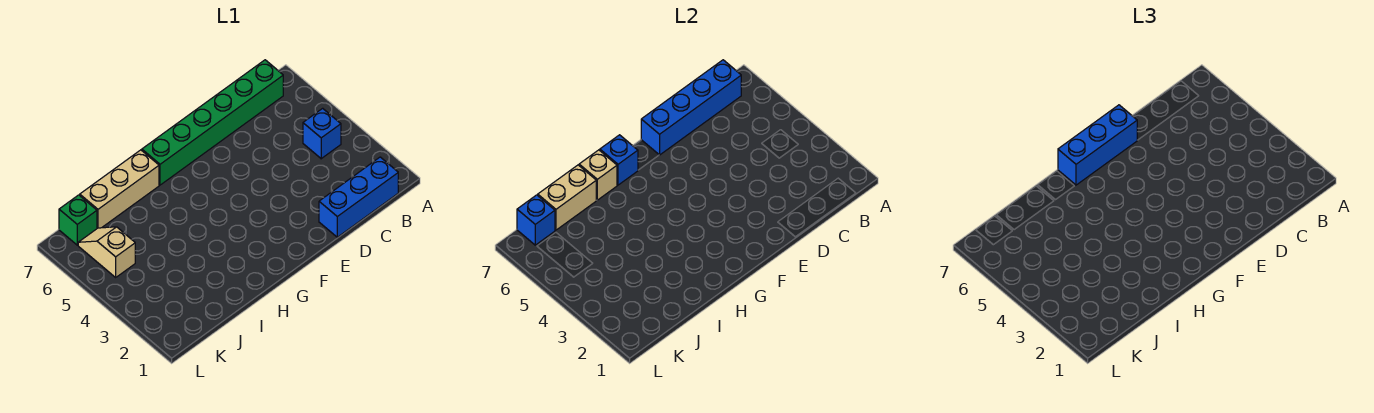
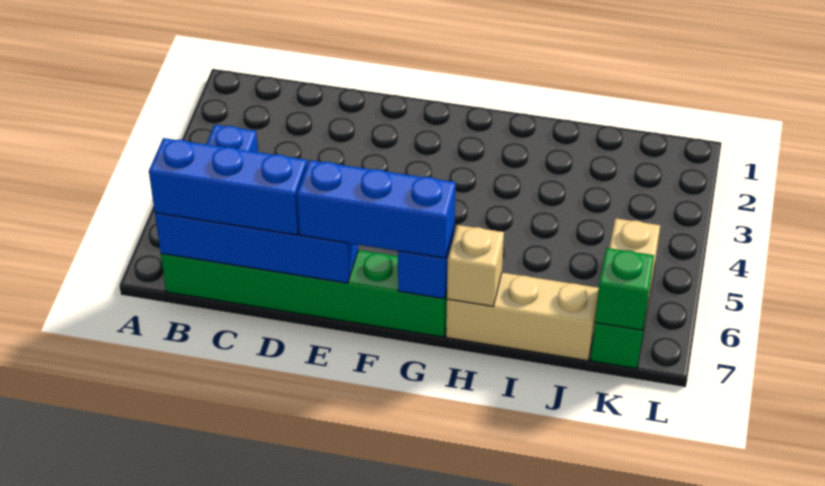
blue 1x3 brick [319,157,398,237] -> blue 1x3 brick moved to [149,138,307,235]
tan 1x2 brick [538,165,596,230] -> none
blue 1x1 brick [517,195,555,245] -> green 1x1 brick [595,248,654,330]

